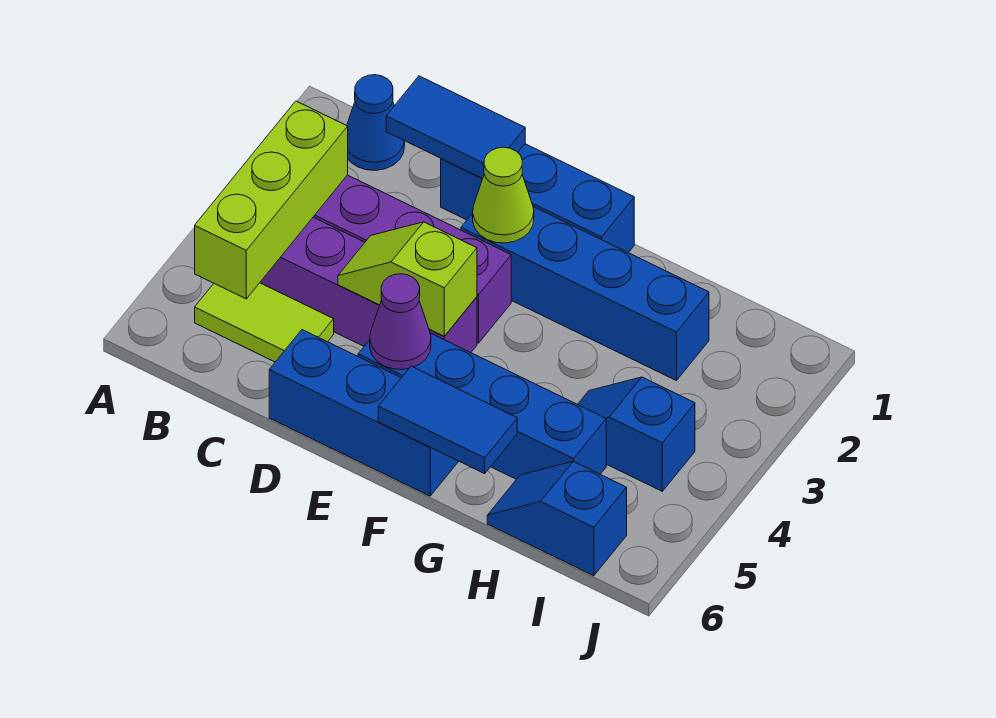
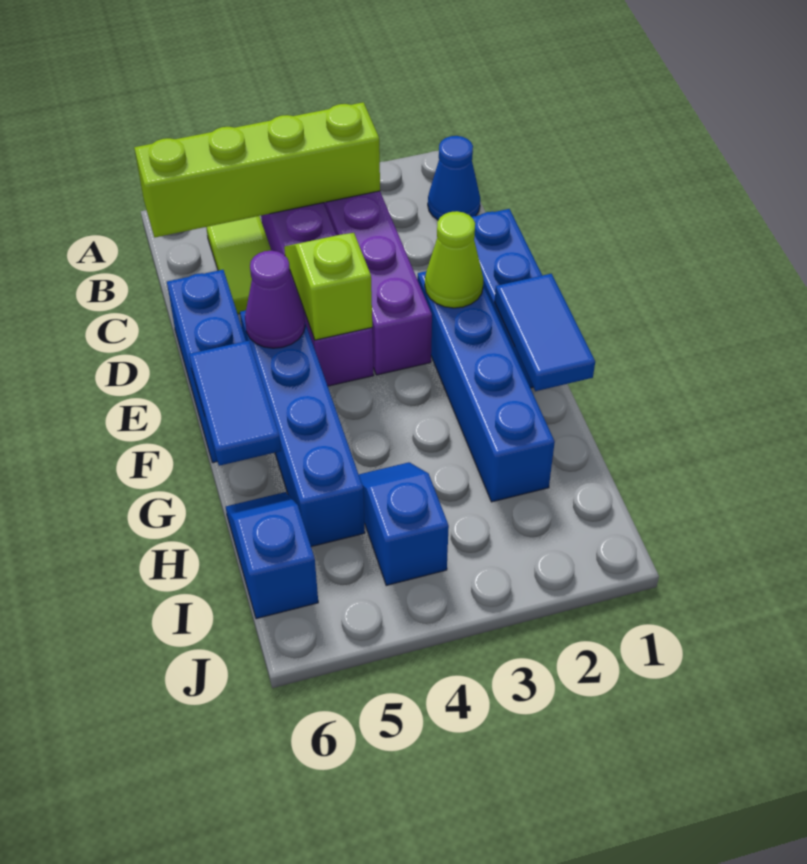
lime 1x3 brick [195,101,348,299] -> lime 1x4 brick [134,102,380,237]
blue 1x2 tile [386,76,525,179] -> blue 1x2 tile moved to [495,274,595,391]

